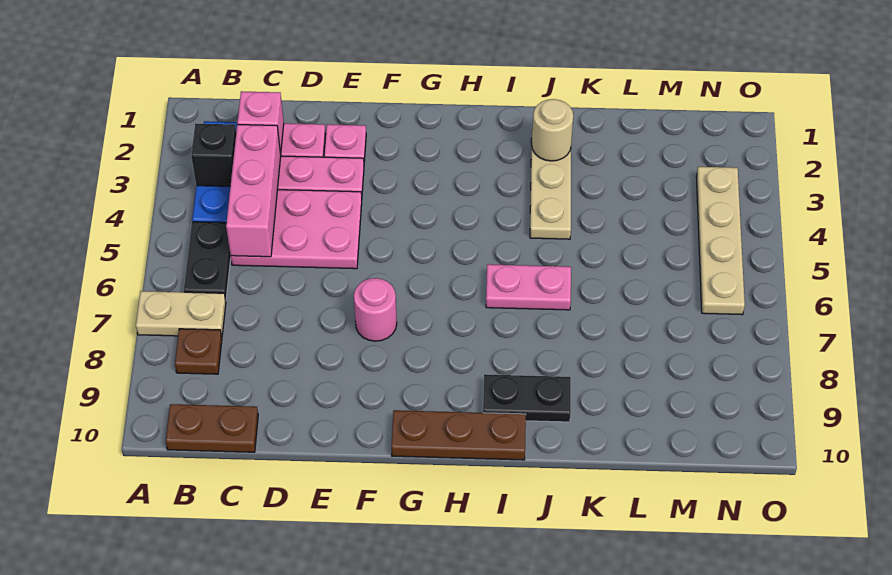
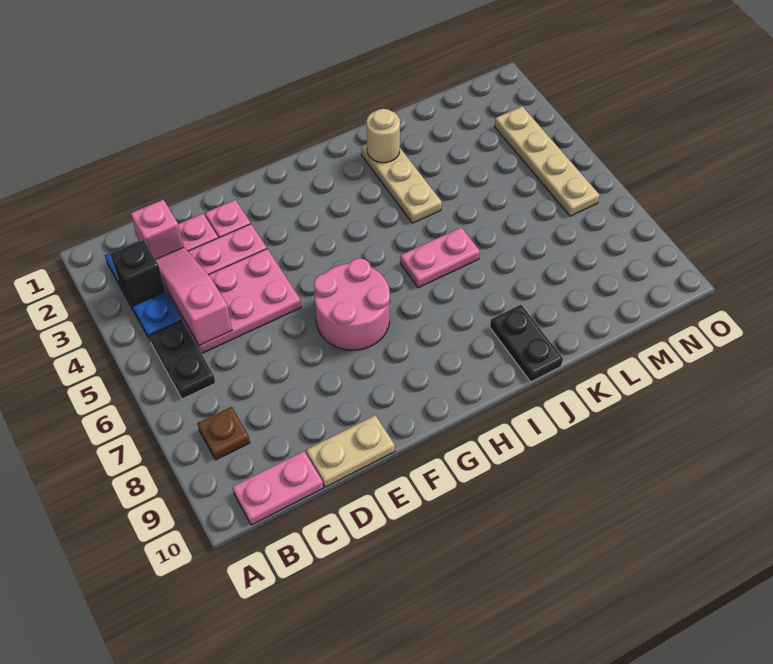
tan 1x2 plate [136,291,226,336] -> tan 1x2 plate moved to [306,415,395,487]
brown 1x2 plate [166,404,258,452] -> pink 1x2 plate [232,451,323,525]
pink 1x3 brick [226,125,281,257] -> pink 1x3 slope [156,247,232,346]
pink 1x1 round brick [354,278,397,341] -> pink 2x2 round brick [314,258,390,350]
brown 1x3 plate [391,410,526,460] -> none
black 1x2 plate [483,374,571,422] -> black 1x2 plate turned to [490,305,563,382]

